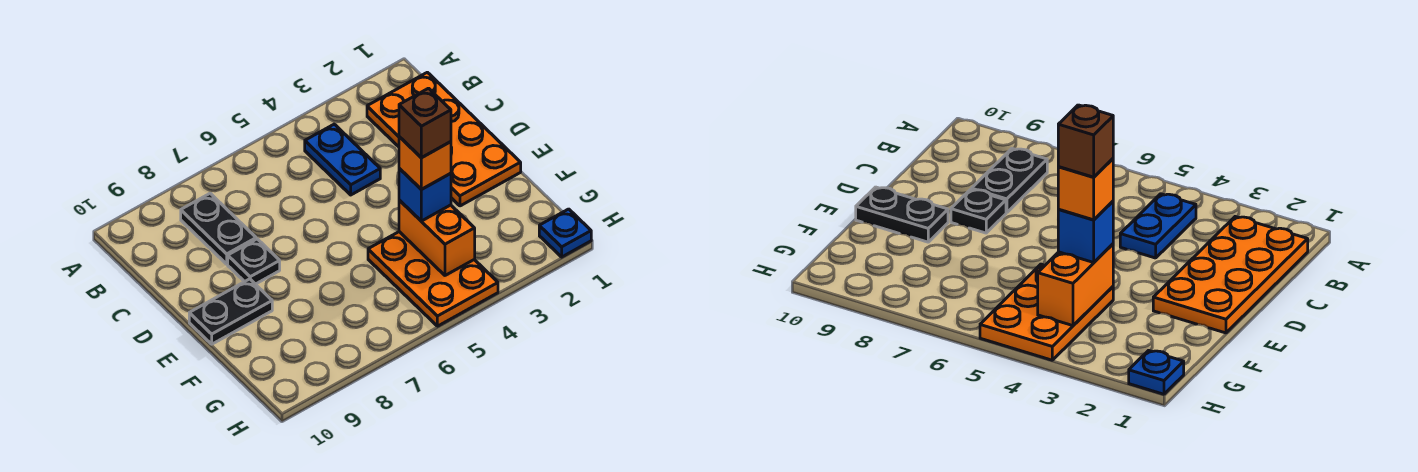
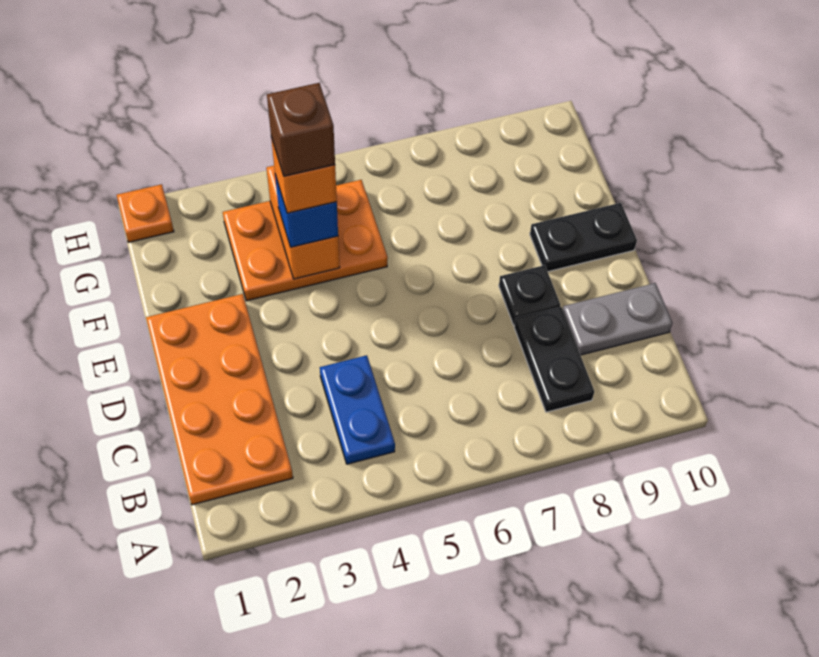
none -> grey 1x2 plate [563,283,672,355]
orange 2x3 plate [368,232,498,326] -> orange 2x3 plate turned to [223,180,388,301]
blue 1x1 plate [539,209,591,257] -> orange 1x1 plate [117,184,174,242]

